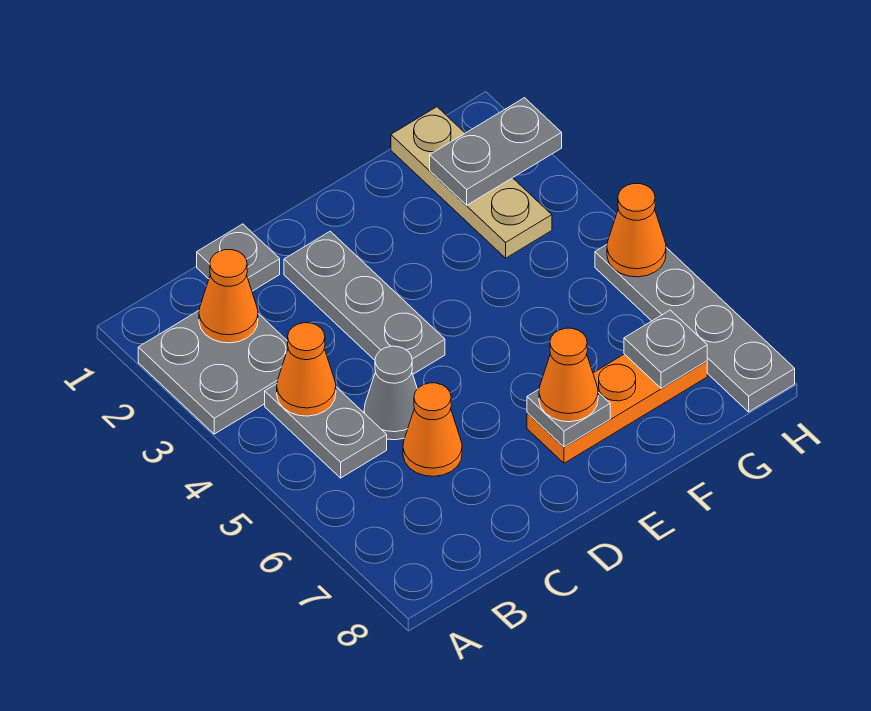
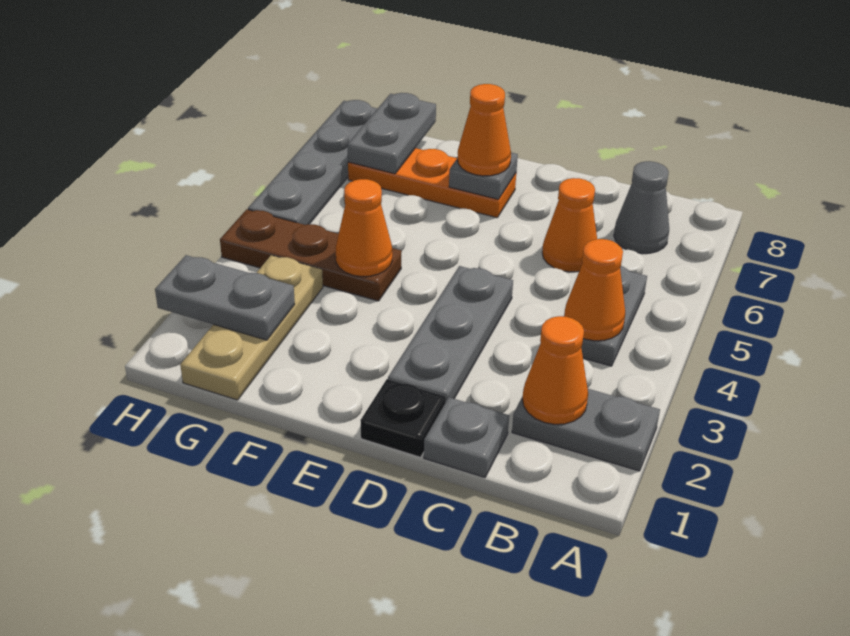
grey 2x2 plate [138,311,288,434] -> grey 1x2 plate [512,389,660,471]
grey 1x1 cone [364,346,417,440] -> grey 1x1 cone moved to [614,161,669,253]
none -> black 1x1 plate [360,379,446,457]
none -> brown 1x3 plate [220,209,402,301]
grey 1x1 plate [624,310,707,388] -> grey 1x2 plate [347,93,436,174]
orange 1x1 cone [607,184,666,277] -> orange 1x1 cone moved to [336,179,392,276]

